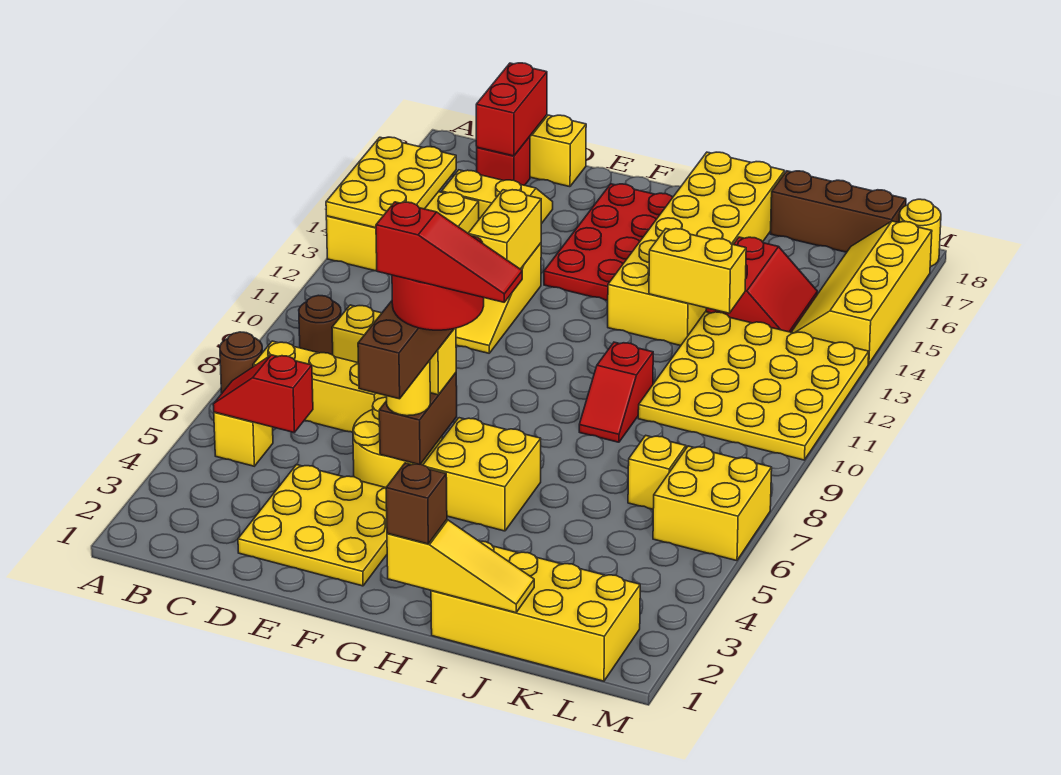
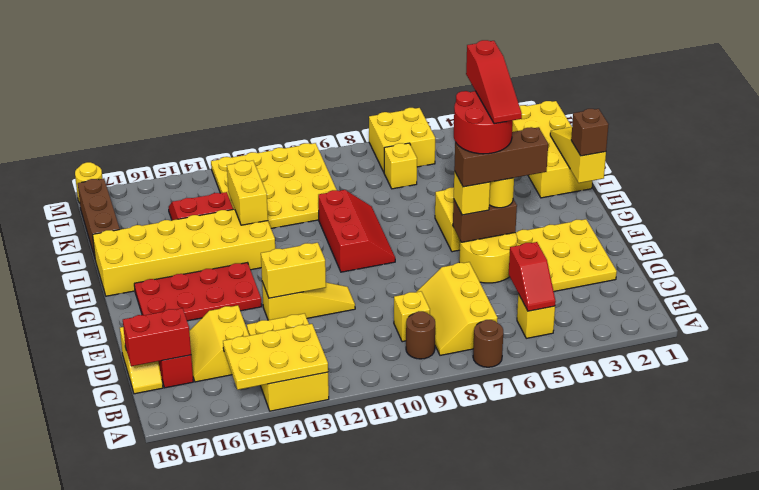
red 1x3 slope [376,202,522,302] -> red 1x3 slope turned to [466,40,522,124]
red 1x2 slope [579,342,653,442] -> red 2x3 slope [318,190,395,272]
yellow 2x4 slope [792,221,932,364] -> none

